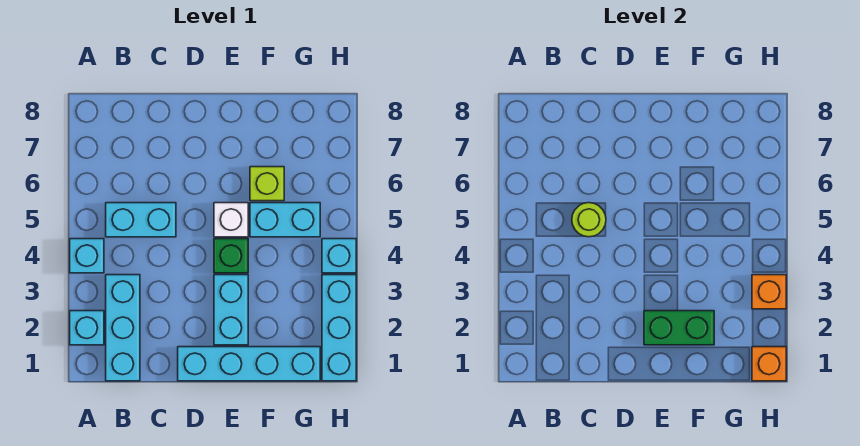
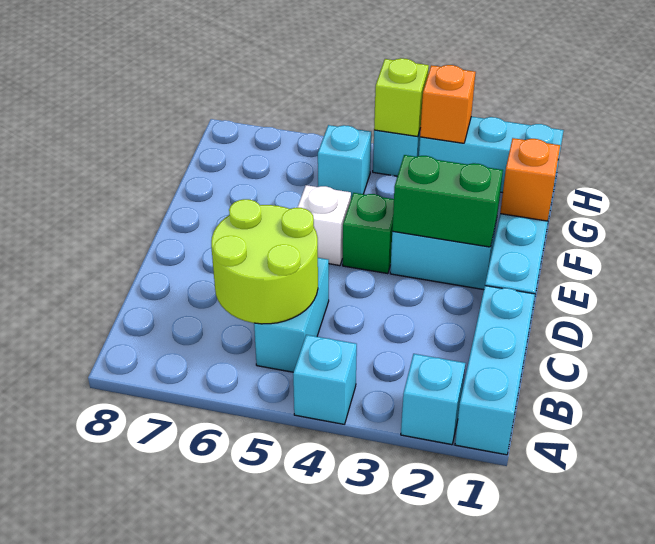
cyan 1x3 brick [106,275,140,381] -> cyan 1x3 brick turned to [455,286,535,455]
lime 1x1 round brick [572,203,606,237] -> lime 2x2 round brick [211,199,318,324]
green 1x2 brick [644,311,714,345] -> green 1x2 brick turned to [392,155,503,247]
cyan 1x2 brick [250,203,320,237] -> cyan 1x1 brick [318,125,371,198]
lime 1x1 brick [250,167,284,201] -> lime 1x1 brick moved to [374,58,429,137]
orange 1x1 brick [752,347,786,381] -> orange 1x1 brick moved to [500,138,560,221]

